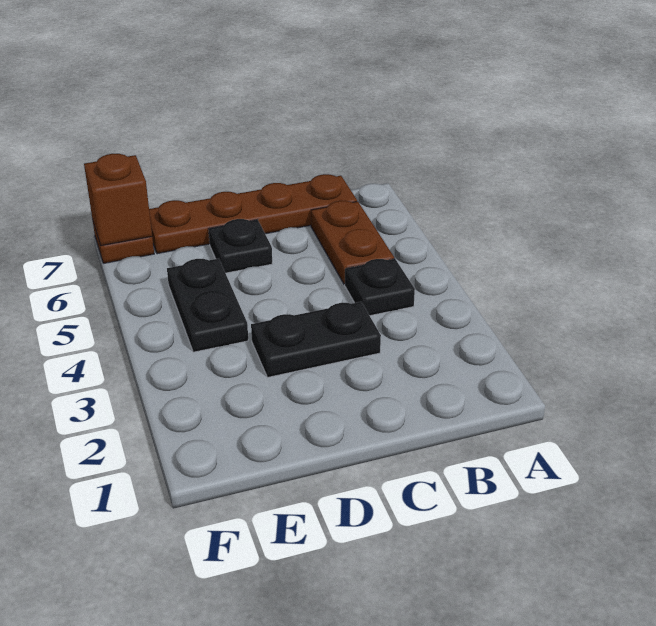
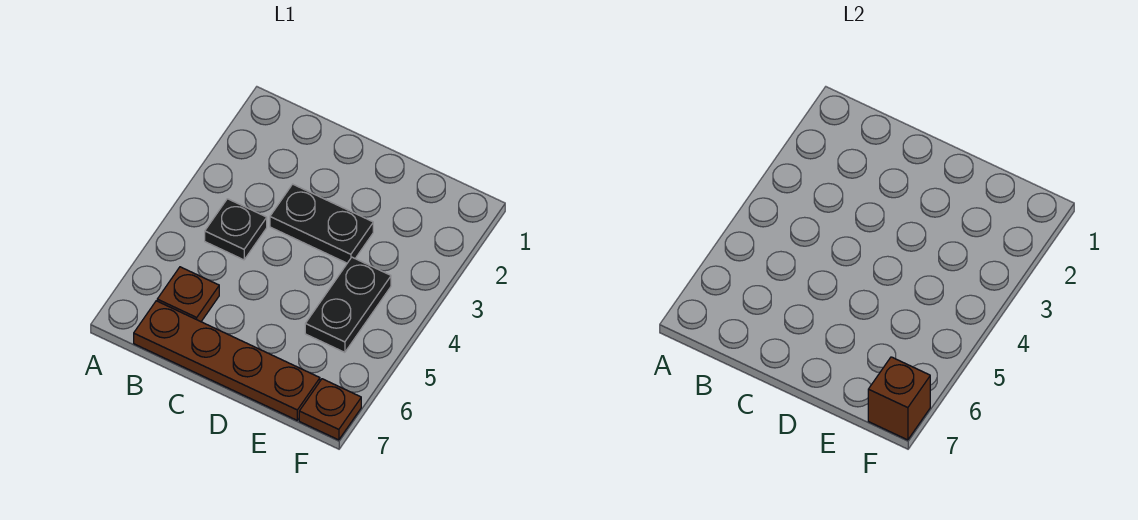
brown 1x2 plate [311,201,394,284] -> brown 1x1 plate [157,267,219,322]
black 1x1 plate [209,219,272,273] -> none

